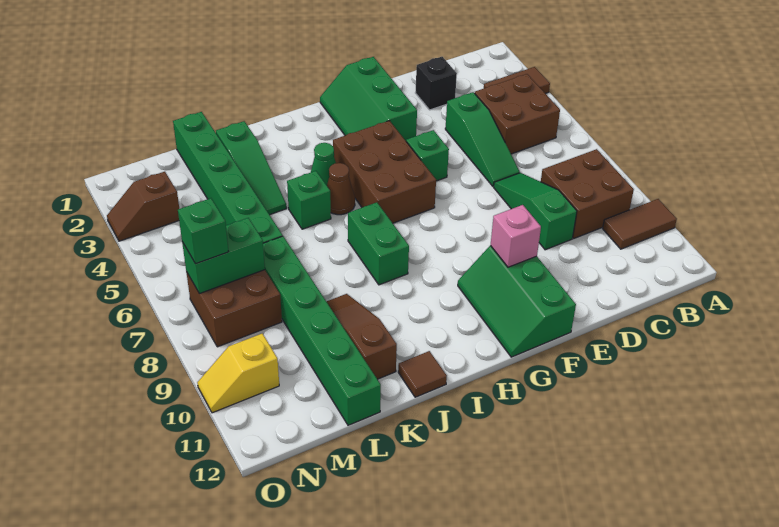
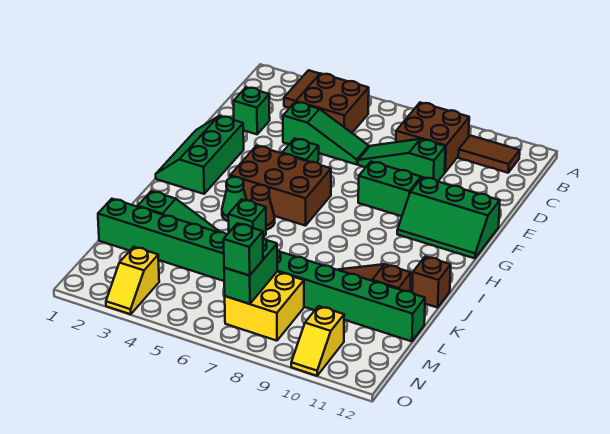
brown 1x2 tile [603,199,677,249] -> brown 1x2 tile turned to [458,135,520,173]
black 1x1 brick [415,57,457,110] -> green 1x1 brick [234,87,270,134]
green 2x3 slope [320,57,417,141] -> green 2x3 slope turned to [156,116,244,194]
pink 1x1 brick [491,205,541,267] -> none
green 1x2 brick [348,202,409,285] -> green 1x2 brick moved to [358,162,421,216]
brown 1x1 tile [398,351,447,397] -> brown 1x1 brick [412,256,451,308]
brown 2x2 brick [186,270,282,347] -> yellow 2x2 brick [225,272,304,341]
brown 1x2 slope [107,172,179,241] -> yellow 1x2 slope [106,247,159,314]

